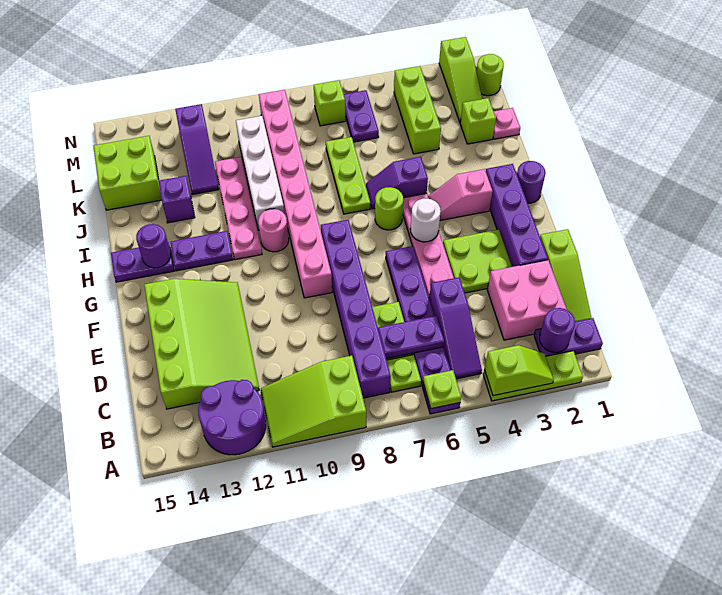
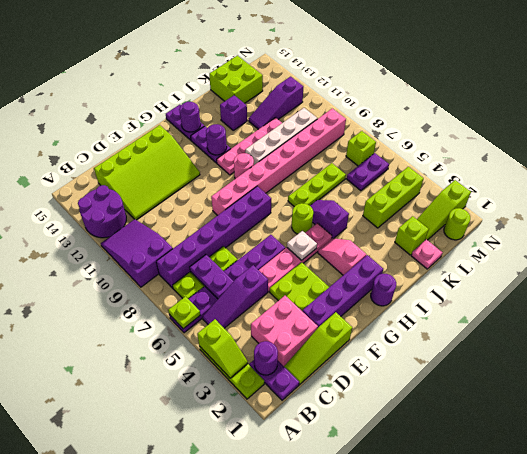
lime 2x3 slope [261,356,366,447] -> purple 2x3 slope [101,219,173,287]
white 1x1 round brick [410,198,441,242] -> white 1x1 plate [287,231,317,260]
none -> purple 1x1 round brick [206,124,227,155]

